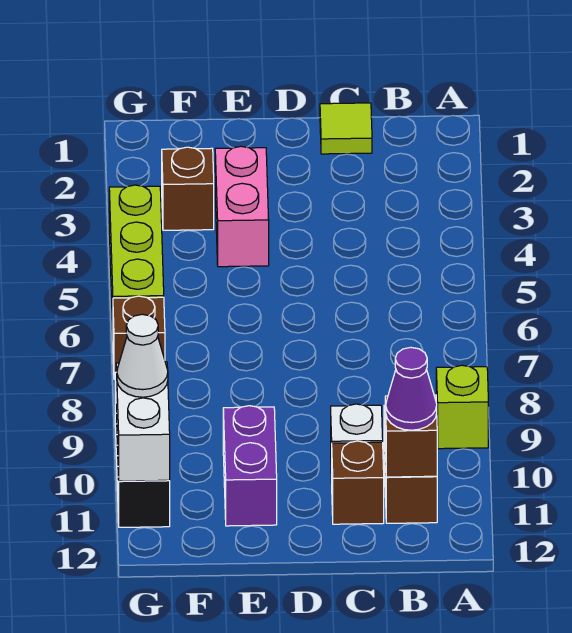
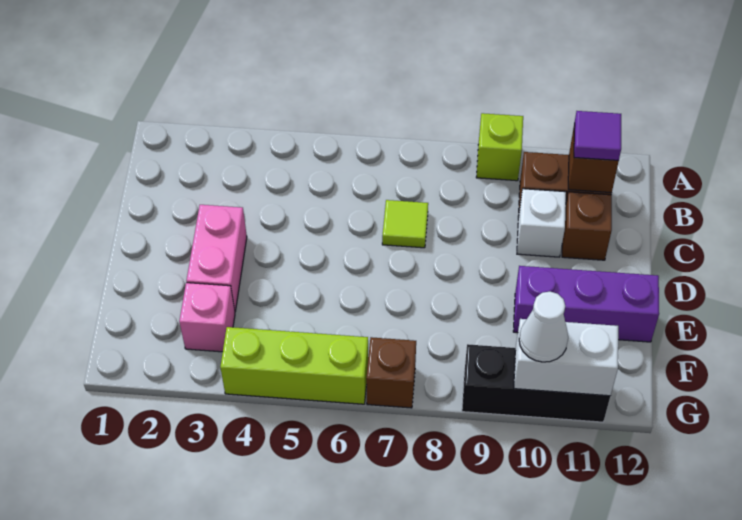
purple 1x1 cone [386,347,437,430] -> purple 1x1 tile [574,111,621,161]
lime 1x1 tile [320,103,372,154] -> lime 1x1 tile moved to [382,200,428,248]
pink 1x2 brick [215,146,269,267] -> pink 1x2 brick turned to [186,205,247,311]
purple 1x2 brick [223,406,277,526] -> purple 1x3 brick [513,266,659,342]
brown 1x1 brick [162,147,214,230] -> pink 1x1 brick [179,283,235,352]

